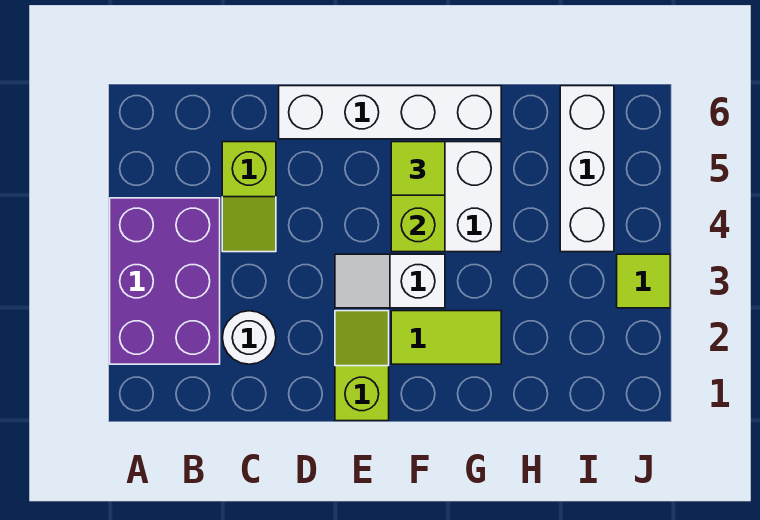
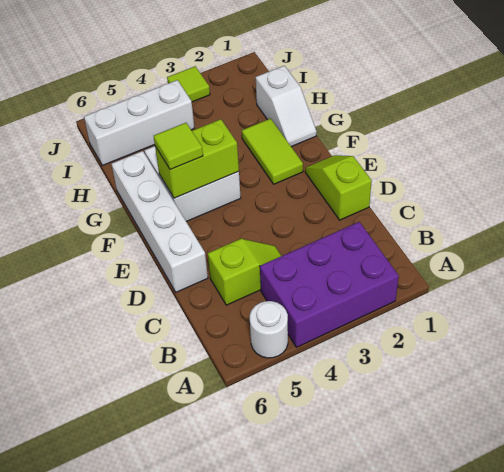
white 1x1 round brick [222,311,276,364] -> white 1x1 round brick moved to [250,301,288,358]
lime 1x2 slope [335,311,389,421] -> lime 1x2 slope turned to [305,155,372,220]
white 1x2 slope [335,254,445,308] -> white 1x2 slope moved to [256,66,317,147]

